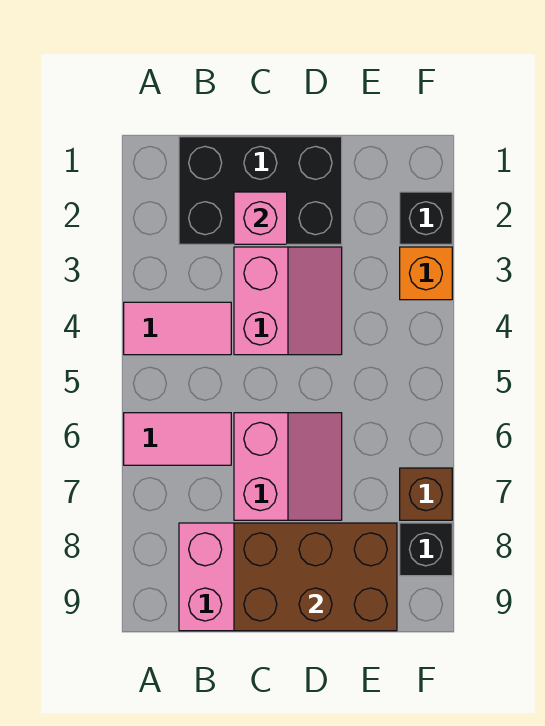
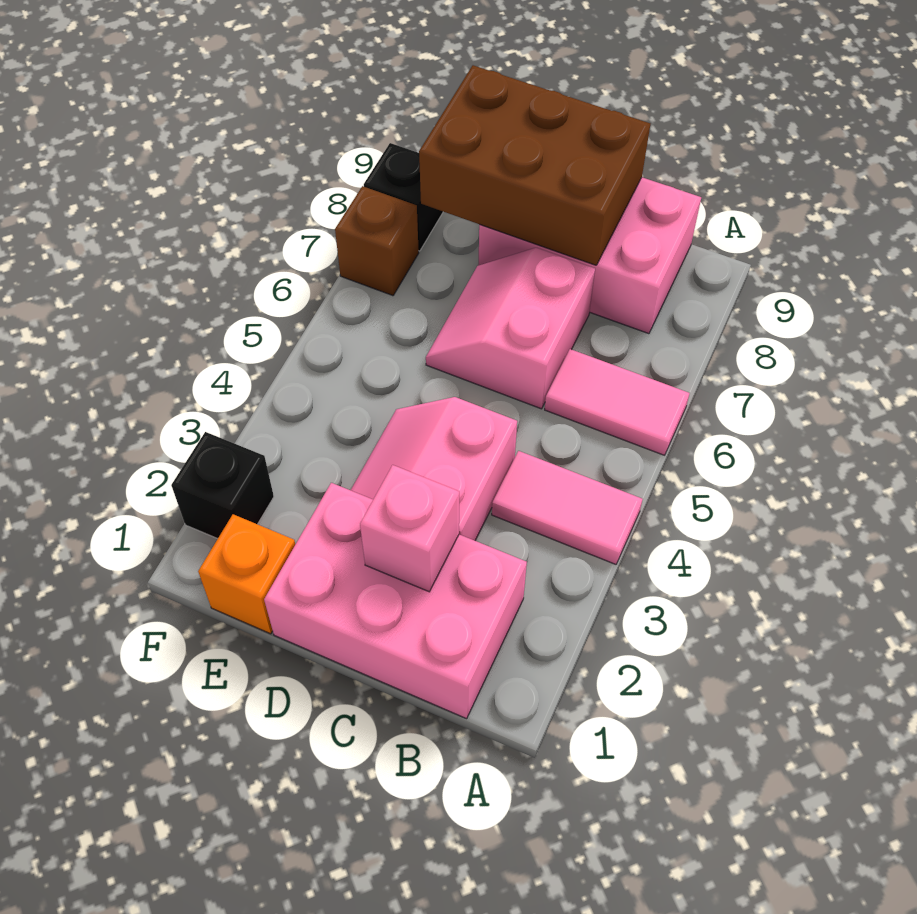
black 2x3 brick [179,137,342,244] -> pink 2x3 brick [264,483,527,719]
orange 1x1 brick [400,247,452,300] -> orange 1x1 brick moved to [198,514,295,634]

